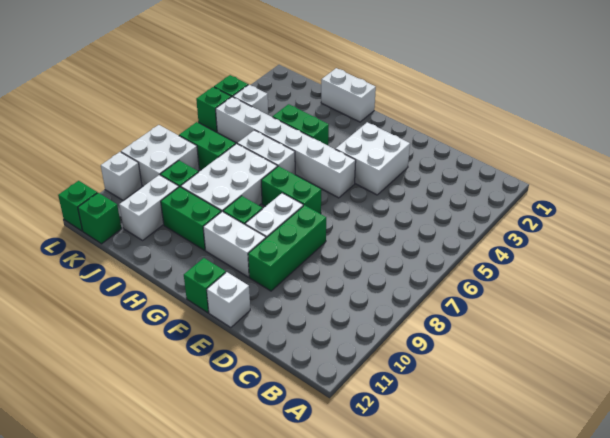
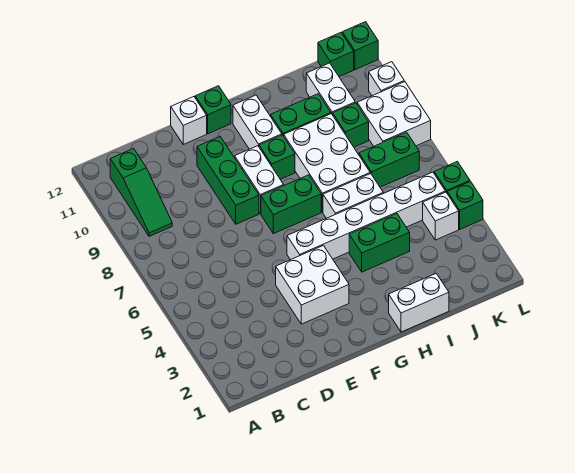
none -> green 1x3 slope [110,149,172,236]
white 1x2 brick [203,212,266,277] -> white 1x2 brick turned to [233,95,282,149]

